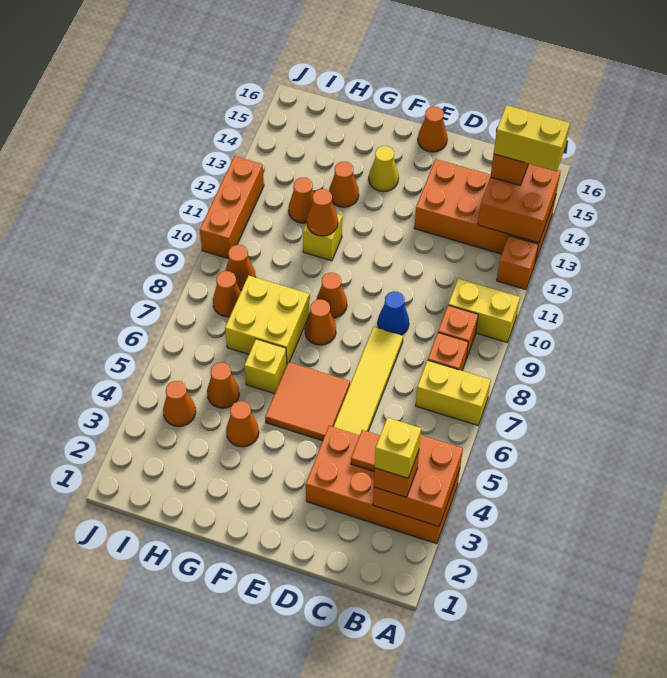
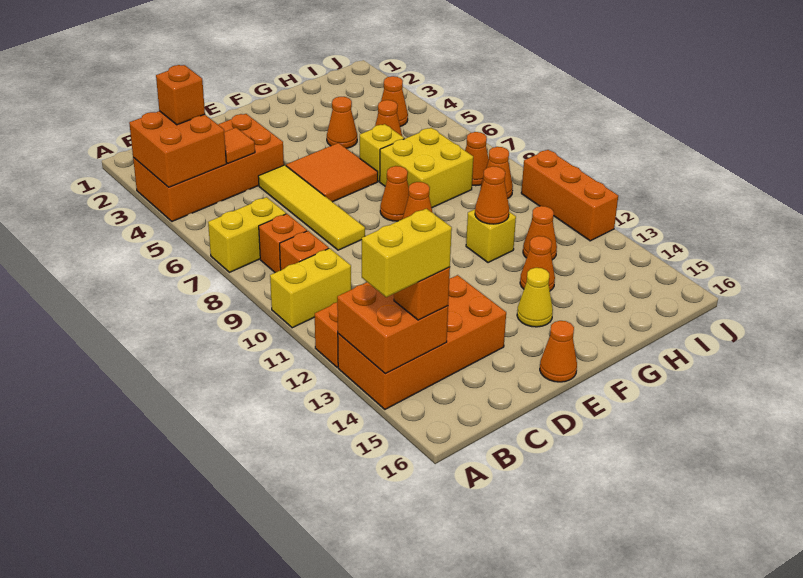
yellow 1x1 brick [375,418,421,478] -> none
blue 1x1 cone [378,291,409,335] -> none

